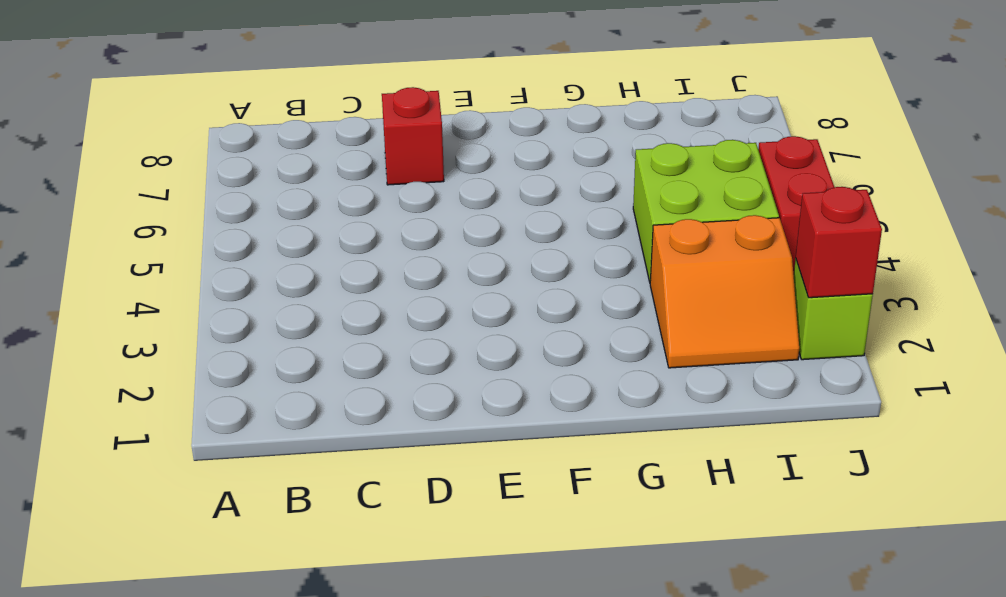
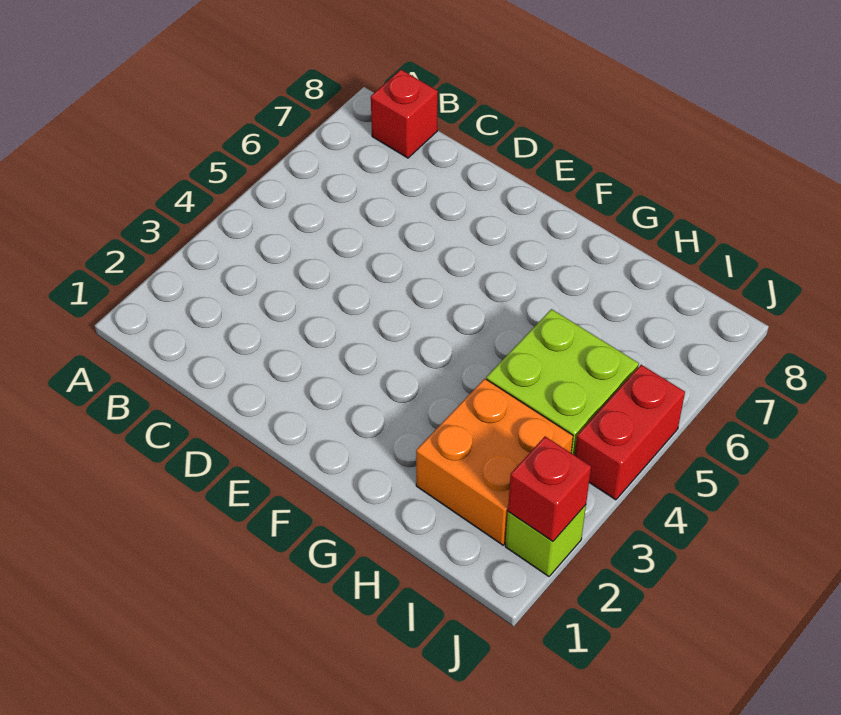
red 1x1 brick [382,87,444,185] -> red 1x1 brick moved to [371,70,438,158]
orange 2x2 slope [650,215,799,368] -> orange 2x2 brick [416,379,573,545]

